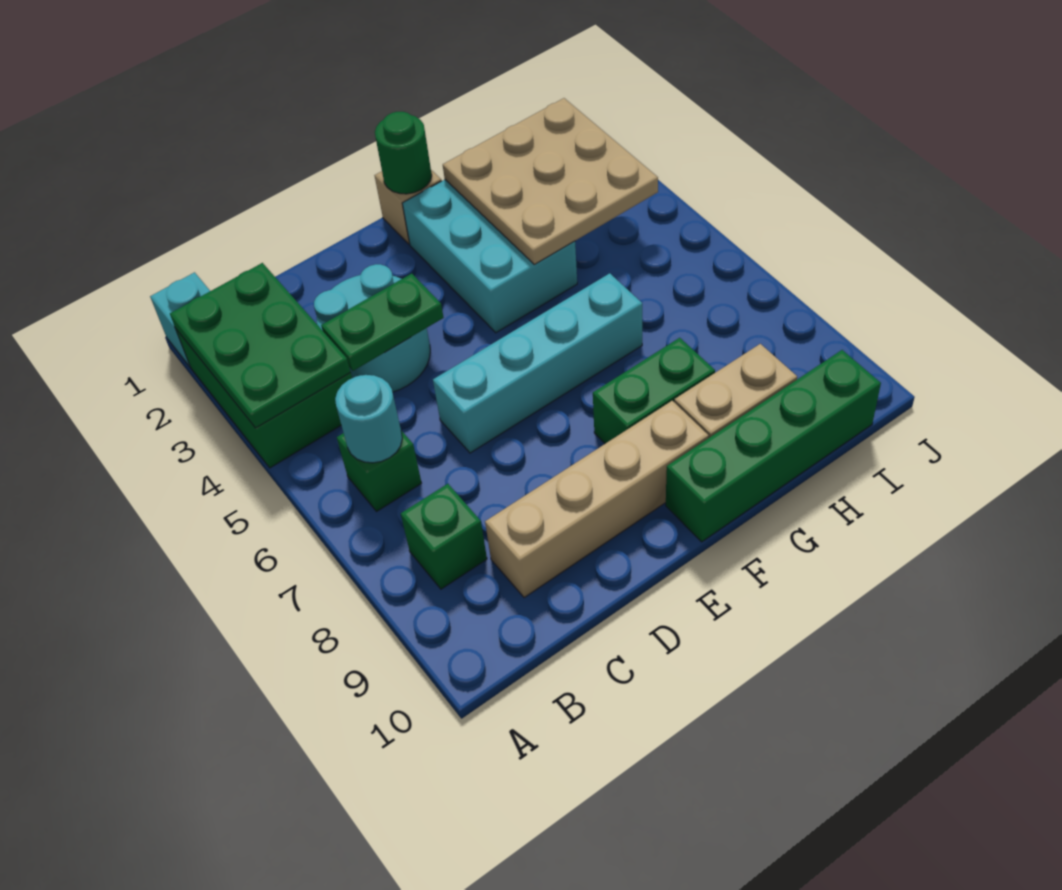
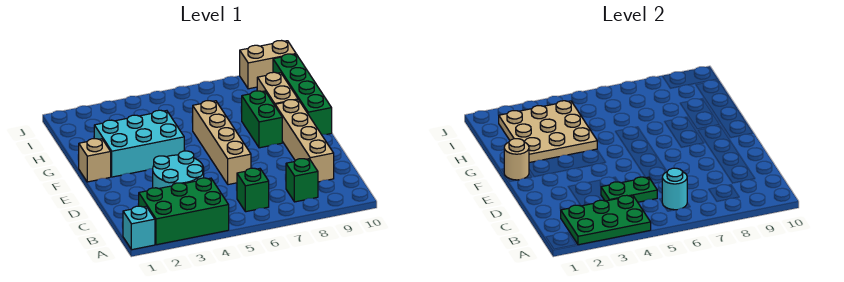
green 1x2 plate [321,274,444,371] -> green 1x2 plate turned to [601,177,657,202]
cyan 1x4 brick [433,273,642,453] -> tan 1x4 brick [193,101,251,185]
green 1x1 round brick [375,112,432,194] -> tan 1x1 round brick [504,139,529,180]
none -> tan 1x2 brick [240,41,296,89]

